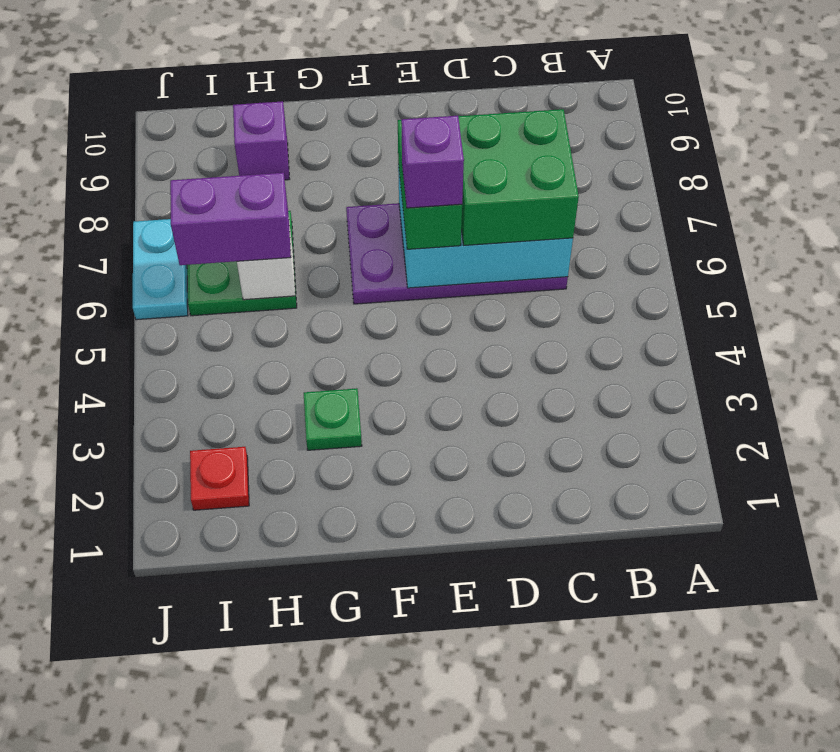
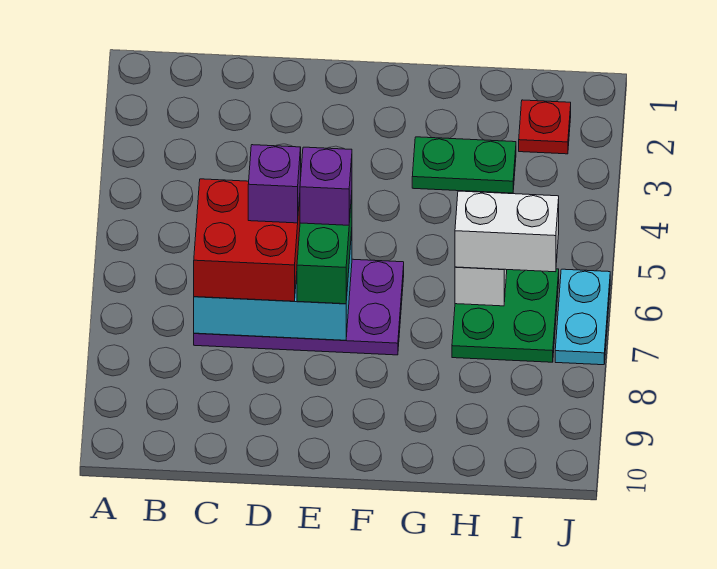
green 2x2 brick [458,109,579,245] -> red 2x2 brick [194,179,300,301]
green 1x1 plate [304,388,362,450] -> green 1x2 plate [412,137,516,193]
purple 1x2 brick [170,173,291,265] -> white 1x2 brick [455,191,559,272]
purple 1x1 brick [233,101,289,180] -> purple 1x1 brick moved to [248,145,301,223]

